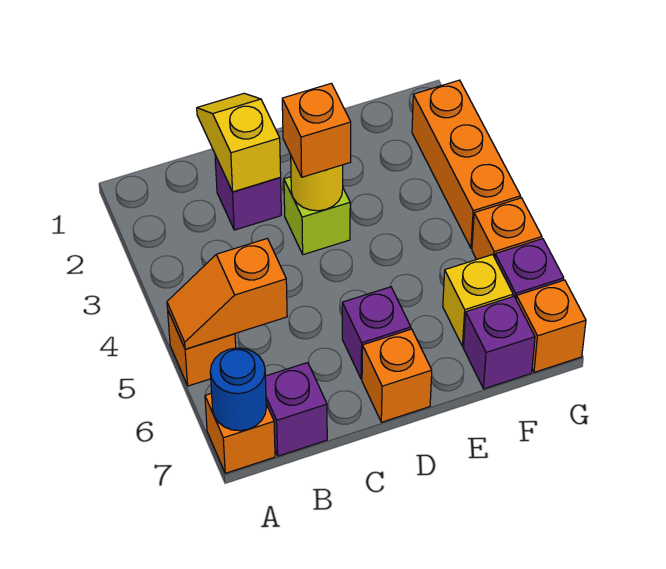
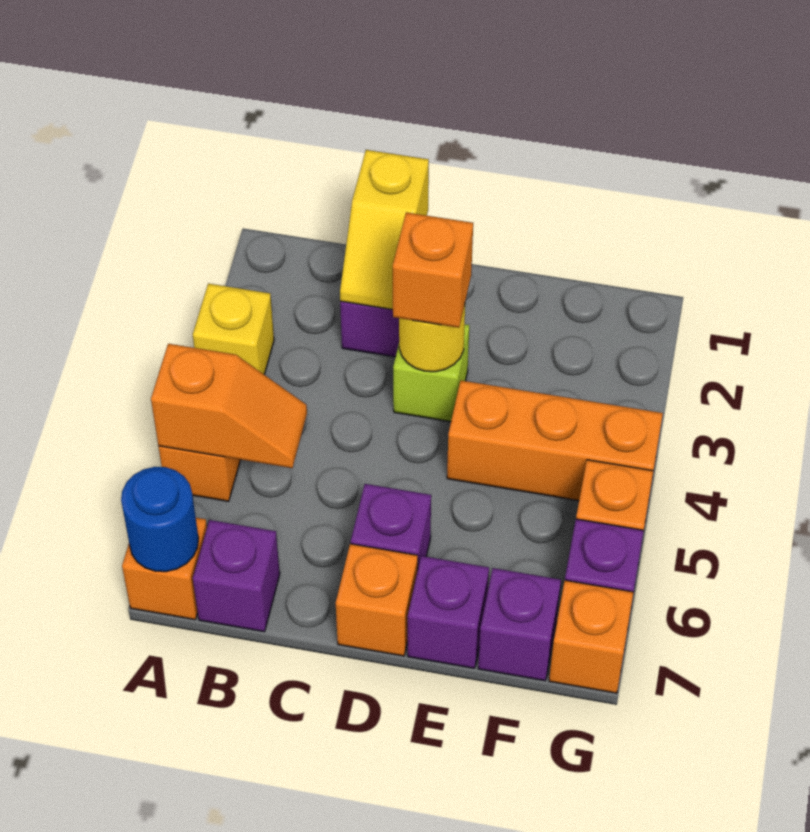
orange 1x2 slope [167,238,287,349] -> orange 1x2 slope turned to [151,344,307,468]
yellow 1x2 slope [197,93,281,192] -> yellow 1x2 slope turned to [340,150,429,310]
none -> purple 1x1 brick [408,556,489,668]
yellow 1x1 brick [443,255,513,346] -> yellow 1x1 brick moved to [193,284,274,374]
orange 1x3 brick [412,80,521,248] -> orange 1x3 brick turned to [447,380,663,501]

